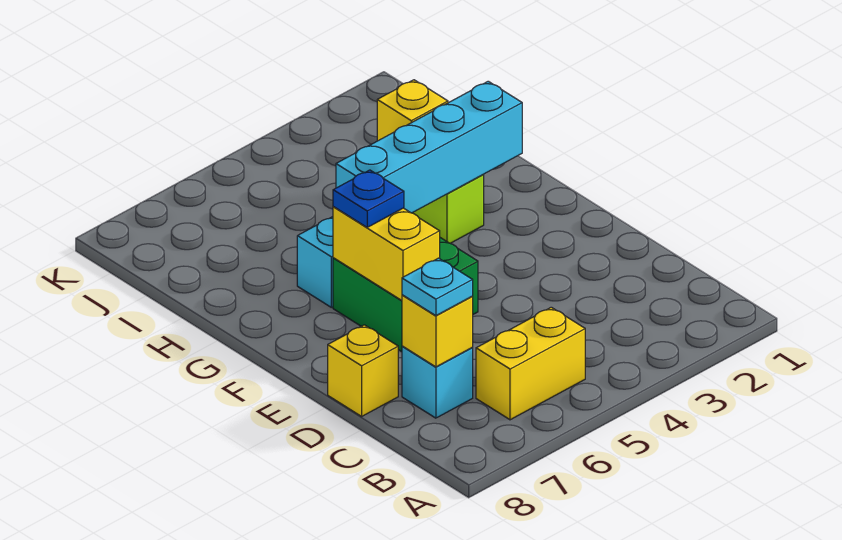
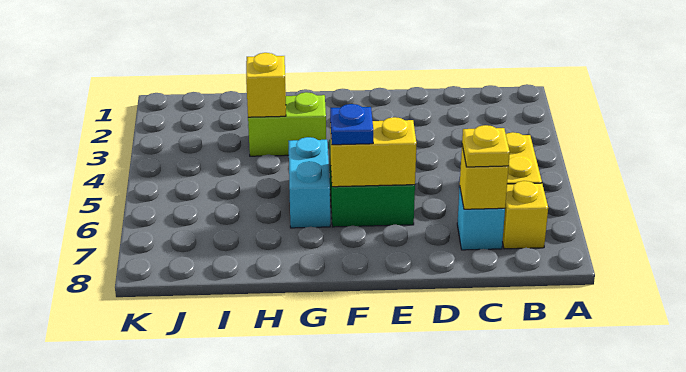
cyan 1x1 plate [402,258,473,316] -> yellow 1x1 plate [462,125,510,167]
yellow 1x1 brick [328,325,398,416] -> yellow 1x1 brick moved to [502,181,548,249]
cyan 1x4 brick [336,81,522,213] -> none

